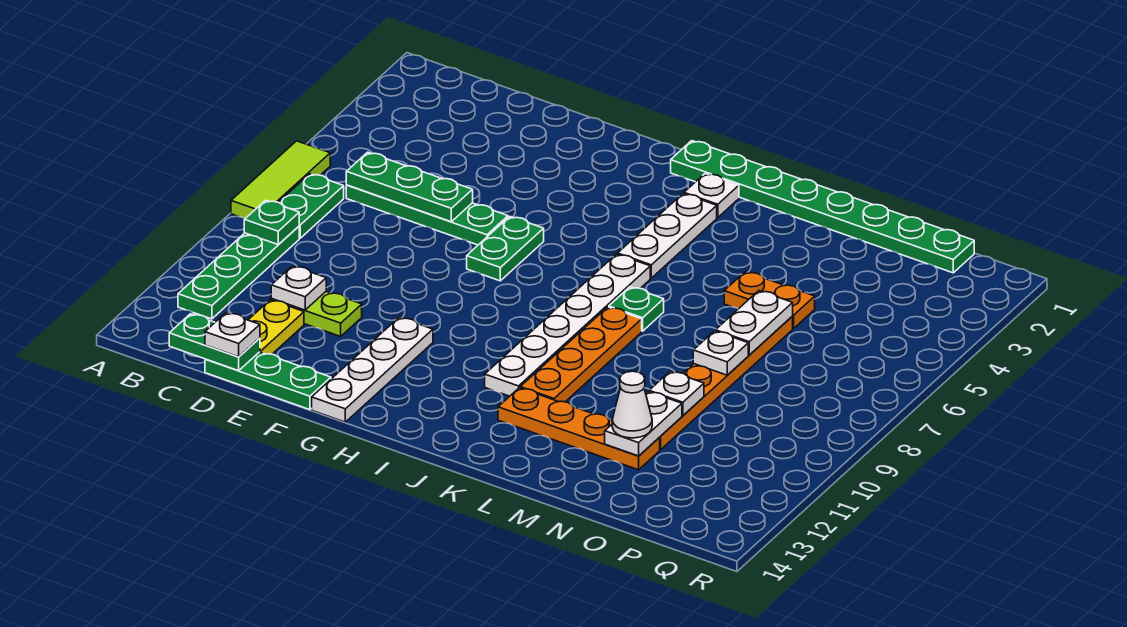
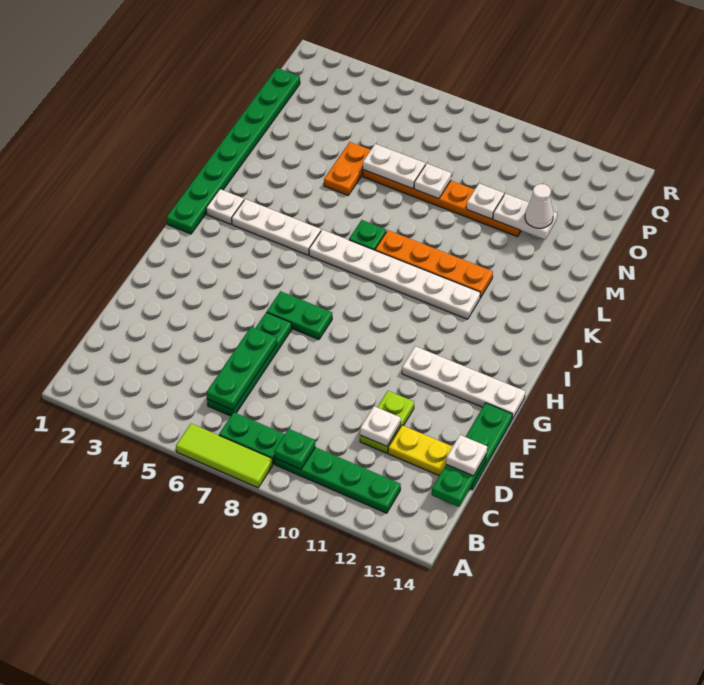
orange 1x4 plate [498,388,660,470] -> none

